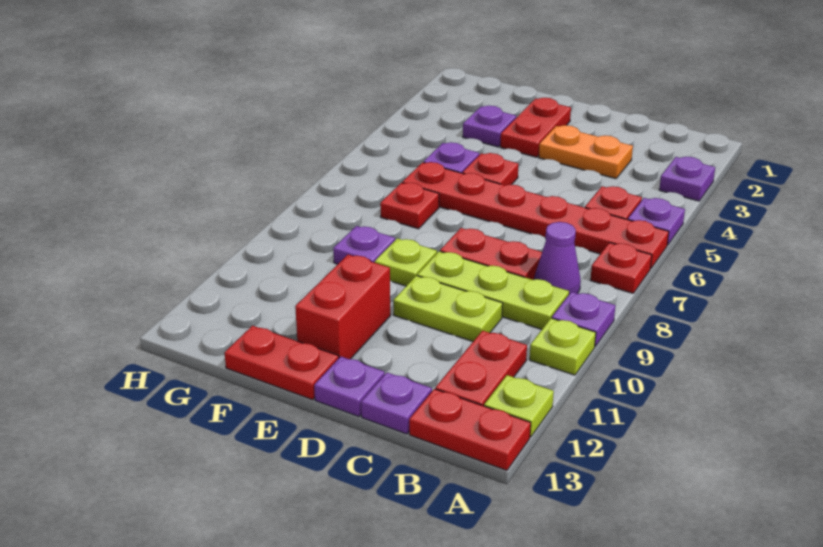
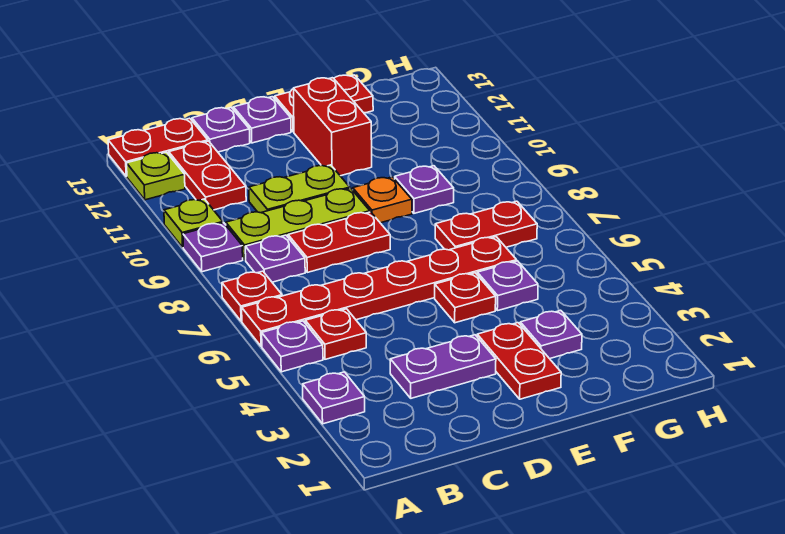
purple 1x1 cone [534,222,581,294] -> purple 1x1 plate [245,235,305,282]
orange 1x2 plate [539,125,633,179] -> purple 1x2 plate [390,335,496,398]
lime 1x1 plate [375,238,437,286] -> orange 1x1 plate [353,177,412,223]
red 1x1 plate [380,183,439,229] -> red 1x2 plate [435,201,537,250]

